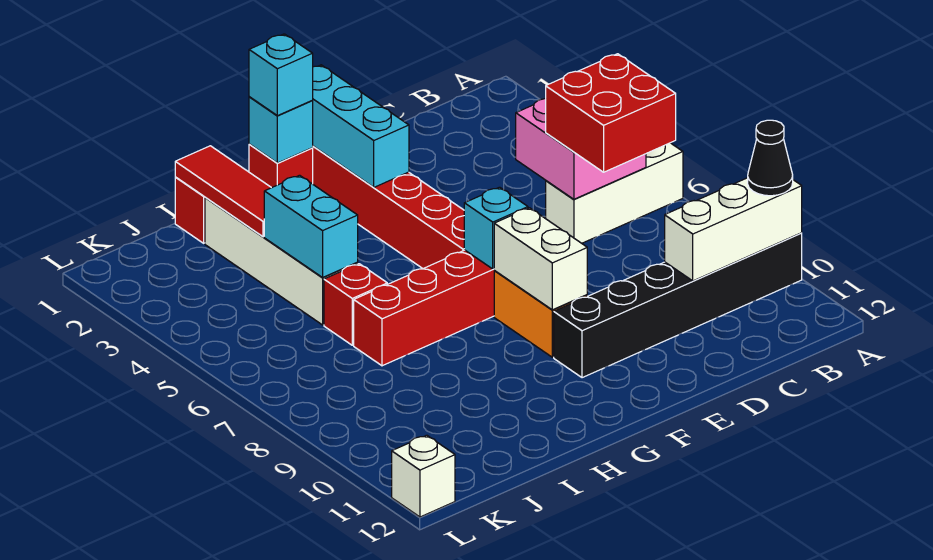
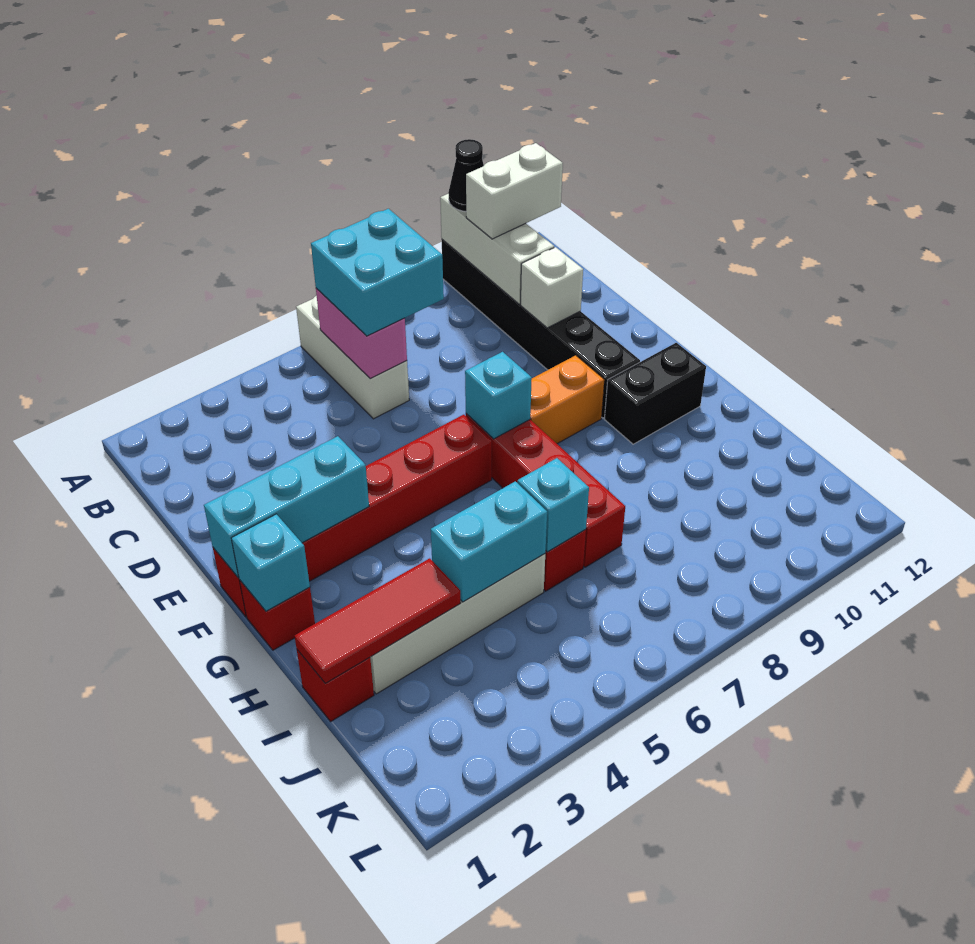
pink 2x2 brick [516,99,646,199] -> pink 1x2 brick [316,288,407,378]
red 2x2 brick [546,54,676,172] -> cyan 2x2 brick [311,209,444,336]
white 1x2 brick [494,208,587,310] -> white 1x2 brick moved to [466,143,563,239]
cyan 1x1 brick [249,34,313,116] -> cyan 1x1 brick moved to [517,458,589,552]
none -> black 1x2 brick [604,343,706,444]
white 1x1 brick [392,435,455,517] -> white 1x1 brick moved to [521,247,583,328]

